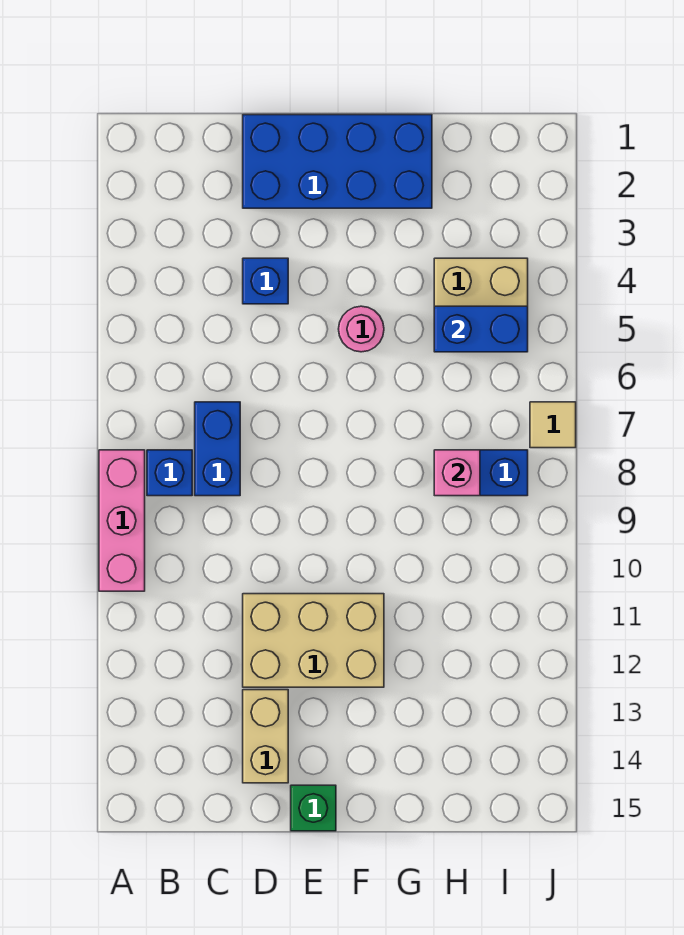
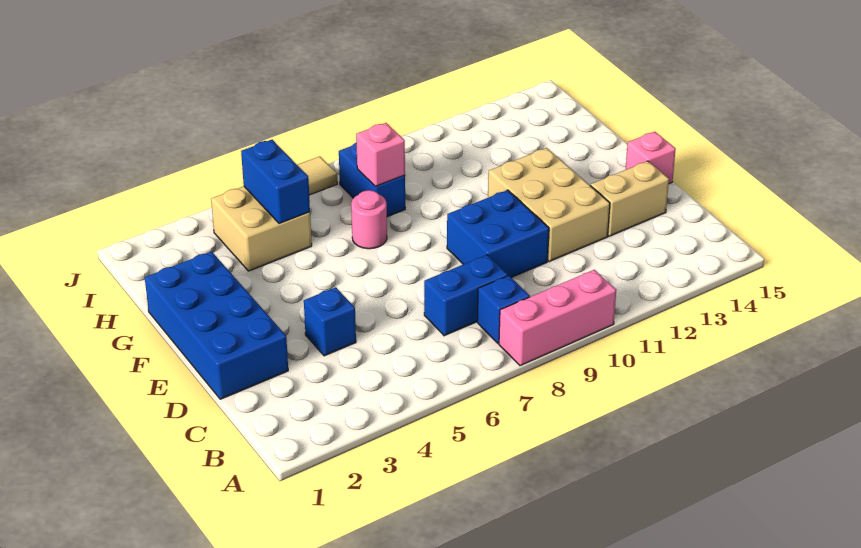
none -> blue 2x2 brick [447,190,549,277]
green 1x1 brick [291,785,336,831] -> pink 1x1 brick [626,131,676,184]
pink 1x1 round brick [339,306,384,352] -> pink 1x1 round brick moved to [351,190,387,249]

